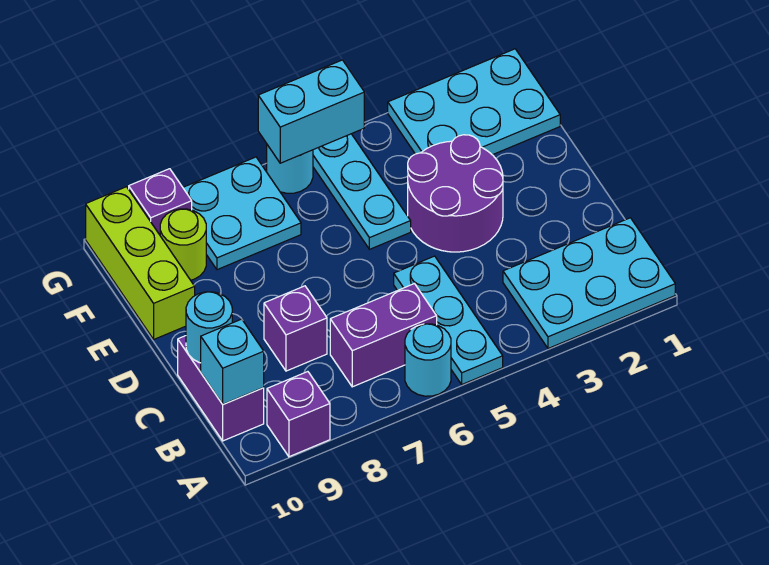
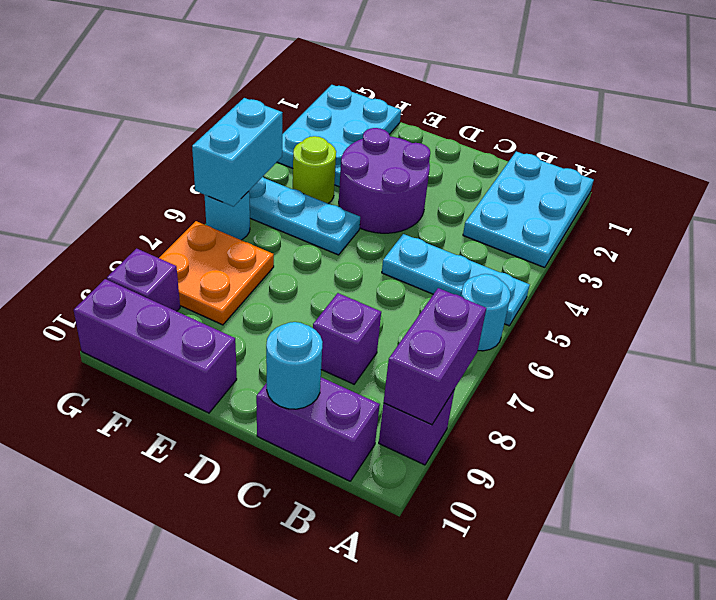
purple 1x2 brick [330,284,437,387] -> purple 1x2 brick moved to [384,288,486,425]
cyan 1x1 brick [201,319,264,404] -> none
lime 1x3 brick [86,187,195,339] -> purple 1x3 brick [74,279,237,413]
cyan 2x2 plate [183,157,301,270] -> orange 2x2 plate [159,221,274,325]
lime 1x1 round brick [160,209,206,280] -> lime 1x1 round brick moved to [293,136,336,203]

